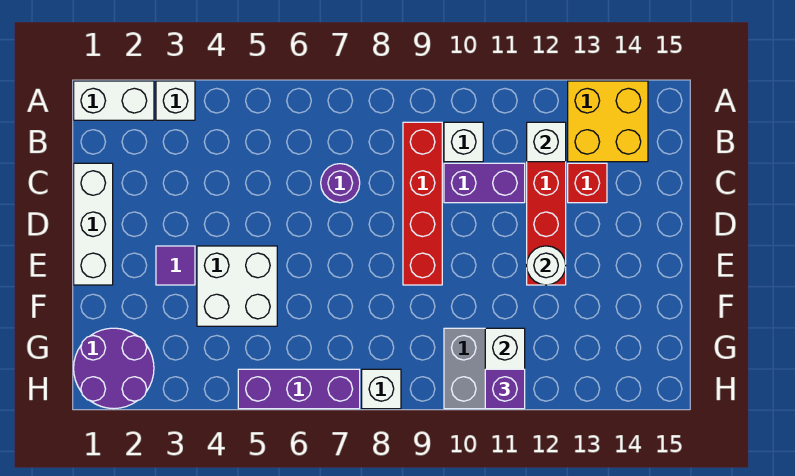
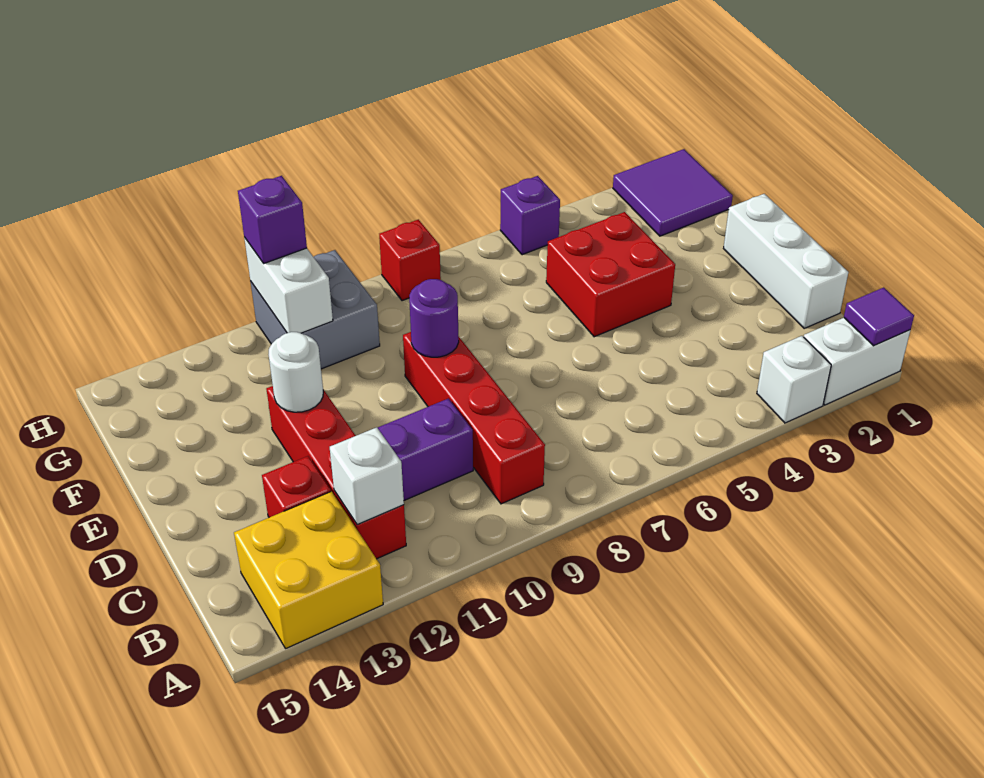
white 1x1 brick [444,122,483,162] -> none
purple 1x1 round brick [321,164,360,203] -> purple 1x1 round brick moved to [409,279,459,357]
purple 1x1 tile [156,246,195,285] -> purple 1x1 tile moved to [844,288,914,346]
white 2x2 brick [197,246,277,326] -> red 2x2 brick [546,212,675,337]
purple 2x2 round brick [74,328,154,409] -> purple 2x2 tile [613,149,733,236]
purple 1x3 brick [238,369,360,409] -> purple 1x1 brick [500,176,560,255]
white 1x1 brick [362,369,401,409] -> red 1x1 brick [379,219,441,301]

